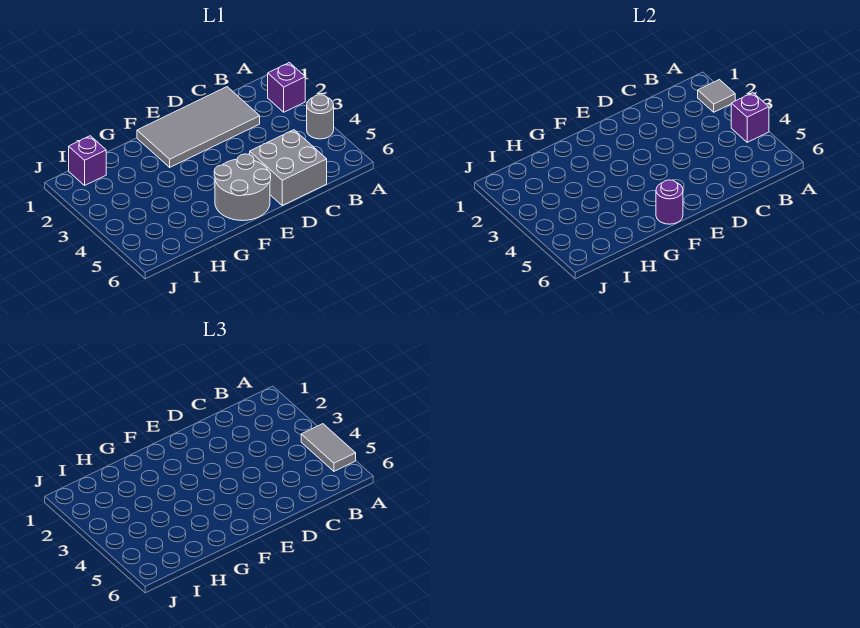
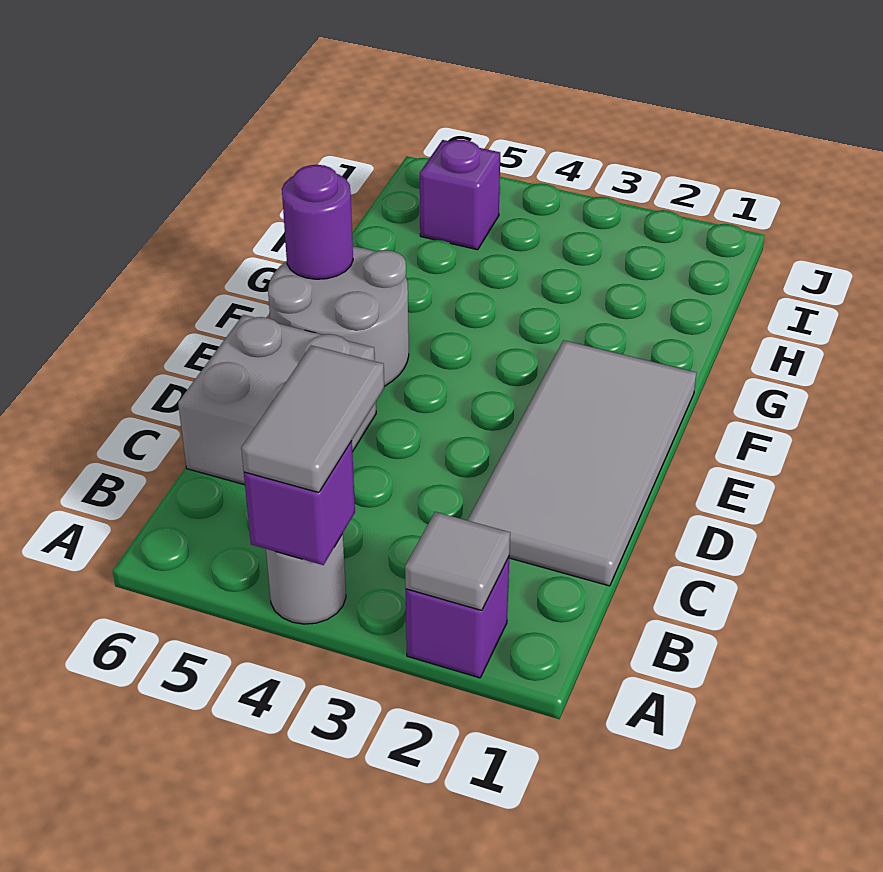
grey 1x2 tile [301,424,356,471] -> grey 1x2 tile turned to [241,345,384,493]
purple 1x1 brick [69,136,106,185] -> purple 1x1 brick moved to [420,140,500,250]

